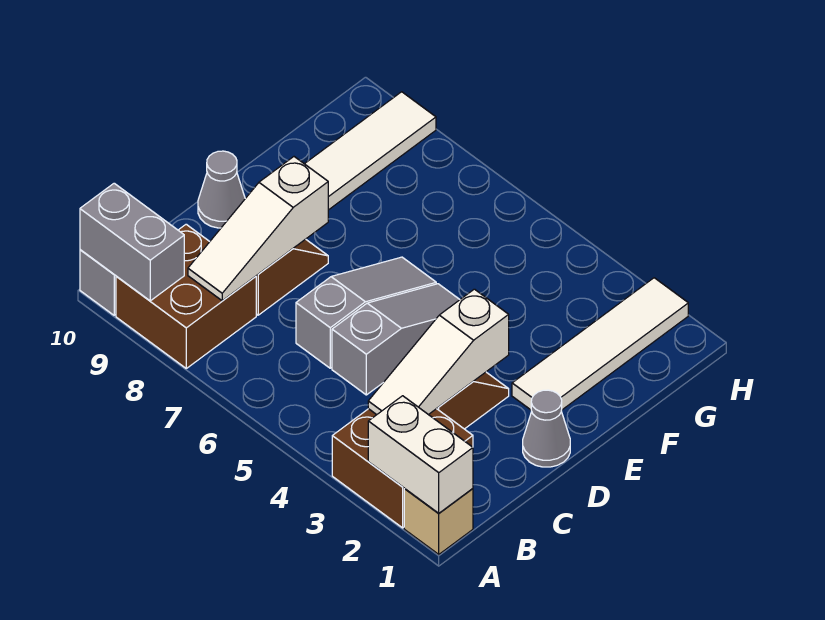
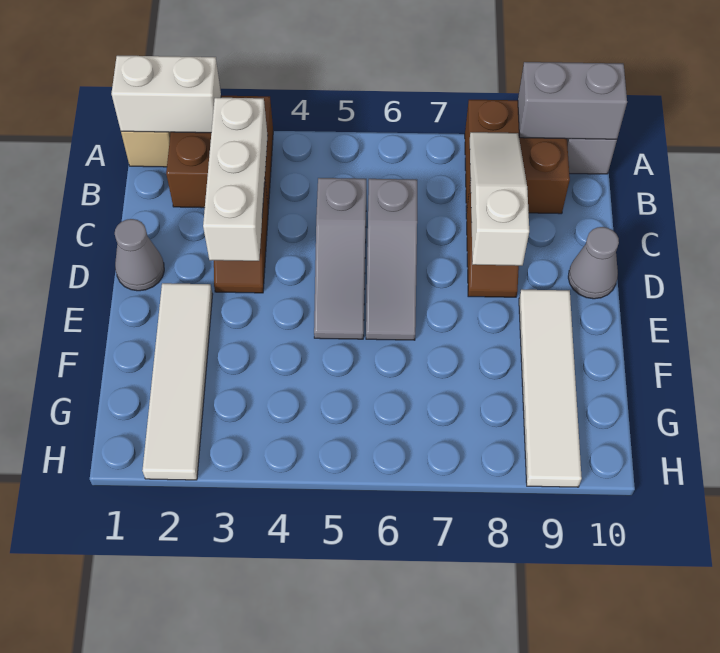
white 1x3 slope [368,289,509,415] -> white 1x3 brick [203,98,268,261]

